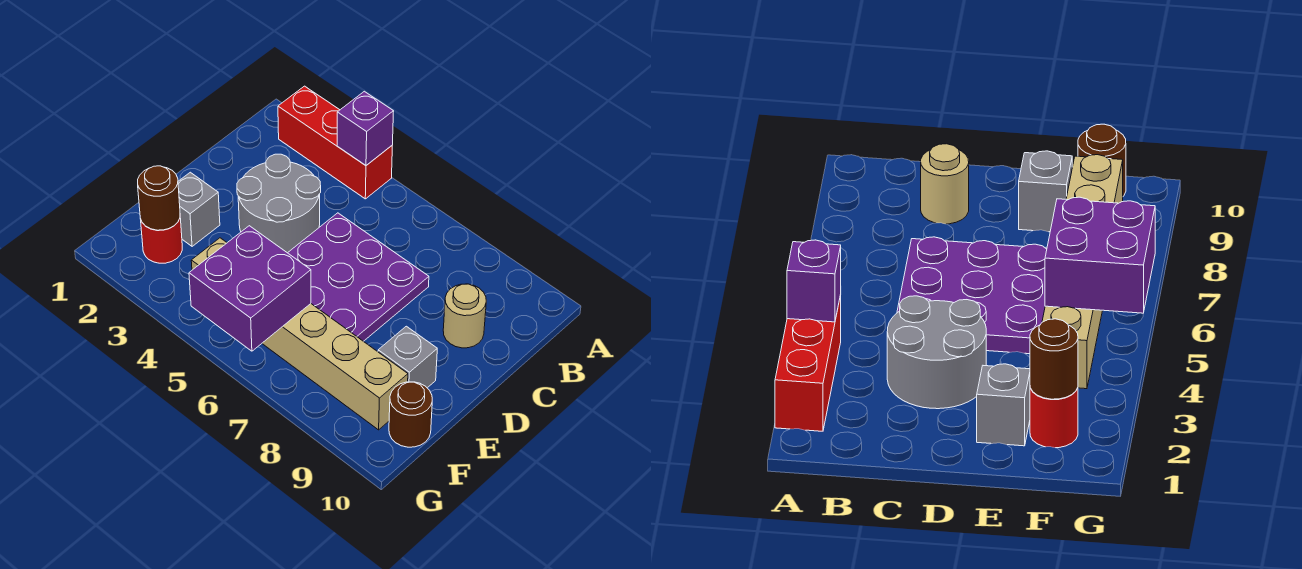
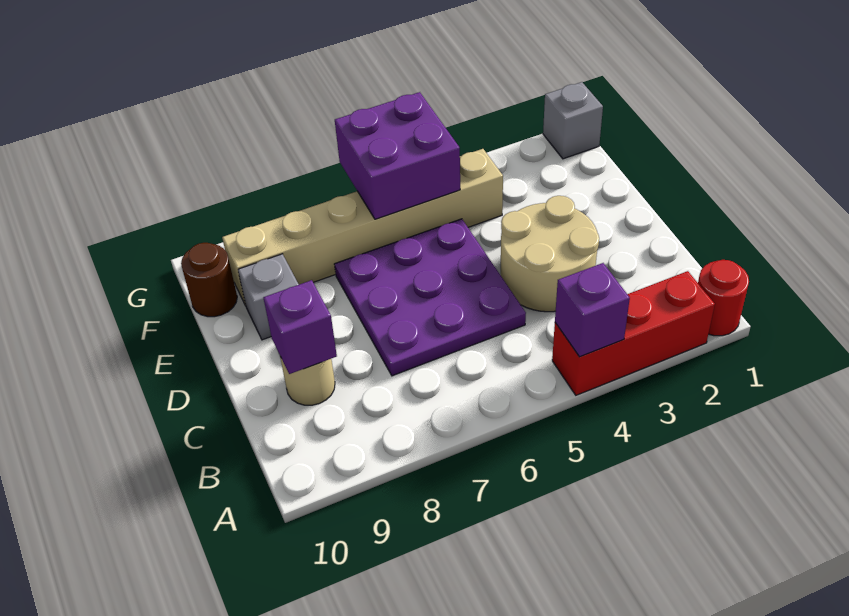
grey 2x2 round brick [237,154,321,253] -> tan 2x2 round brick [501,196,599,312]
none -> purple 1x1 brick [263,280,337,374]
grey 1x1 brick [178,172,220,246] -> grey 1x1 brick moved to [543,82,603,159]
red 1x1 round brick [141,218,182,263] -> red 1x1 round brick moved to [698,260,749,336]
brown 1x1 round brick [138,166,180,230] -> none

